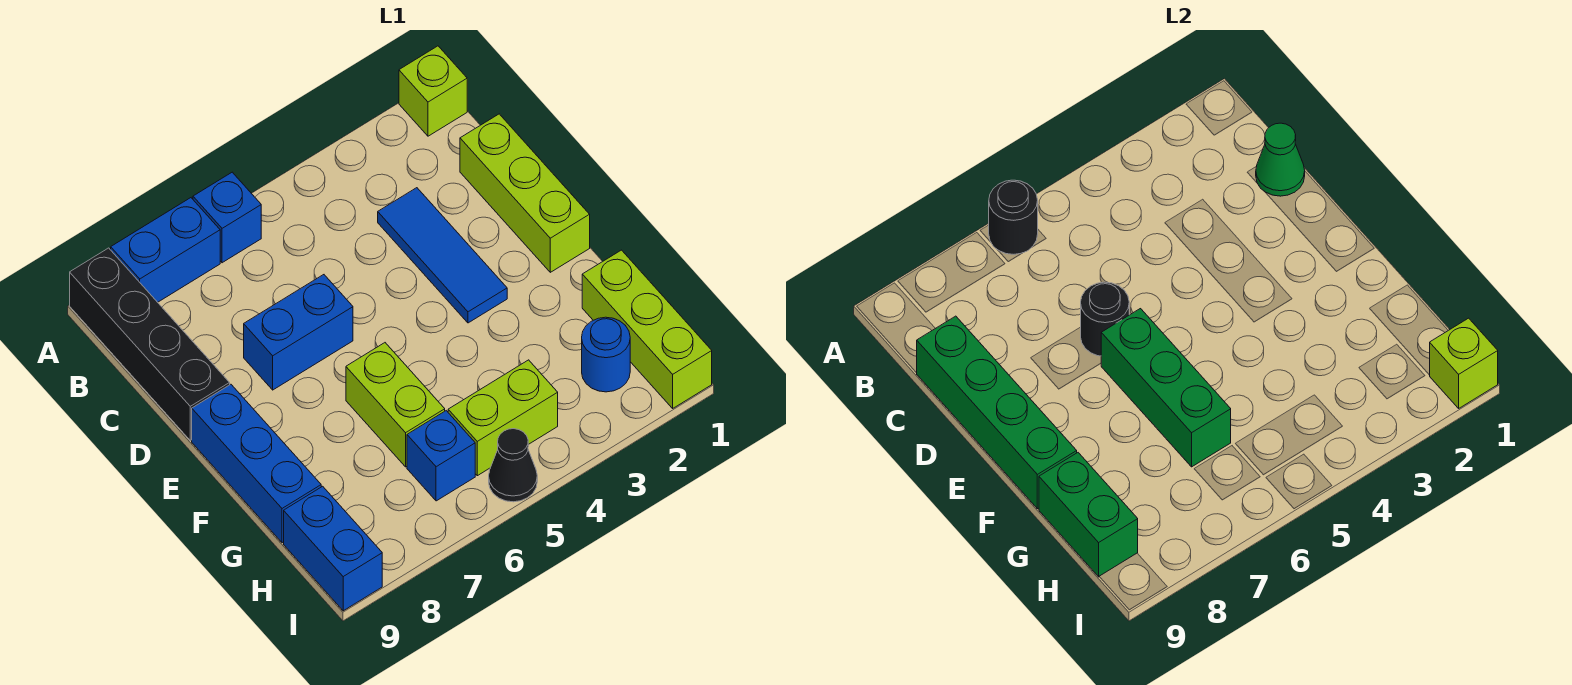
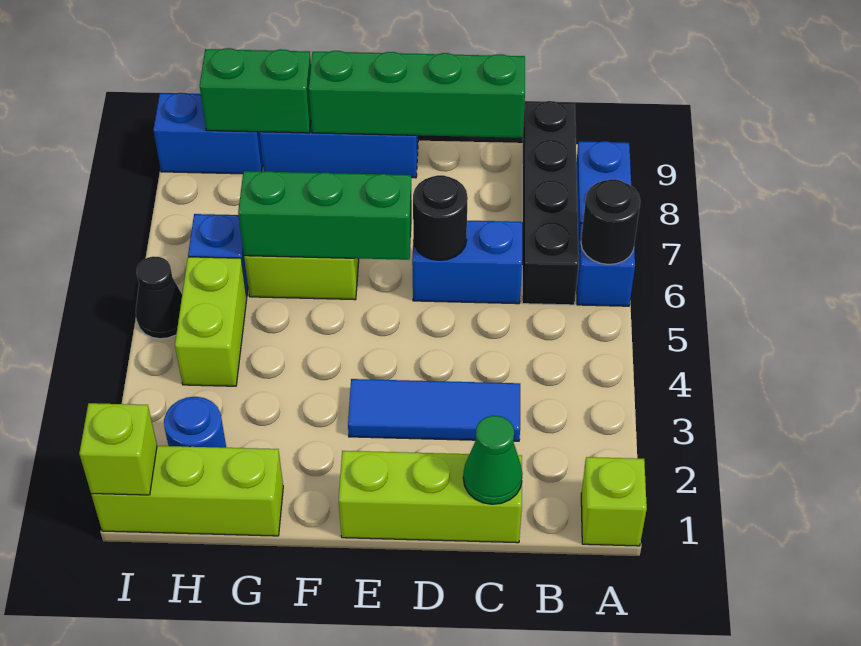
black 1x4 brick [70,248,230,440] -> black 1x4 brick turned to [522,101,579,305]
blue 1x2 brick [244,275,353,390] -> blue 1x2 brick turned to [412,221,522,304]

